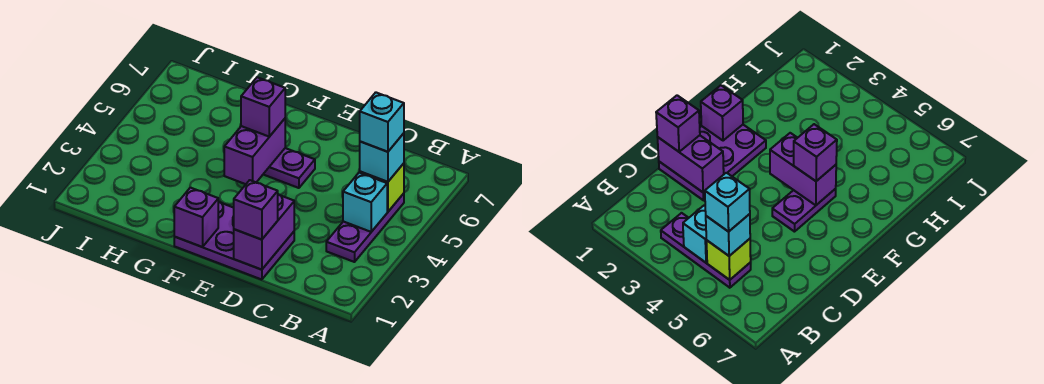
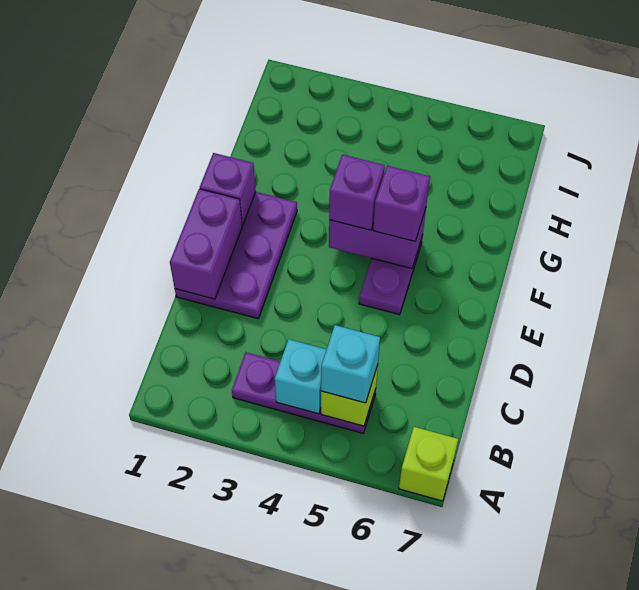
none -> lime 1x1 brick [399,427,458,501]
cyan 1x1 brick [360,92,404,152] -> none
purple 1x2 brick [234,194,294,270] -> purple 1x2 brick turned to [170,189,242,299]
purple 1x1 brick [234,180,278,240] -> purple 1x1 brick moved to [329,155,385,230]

